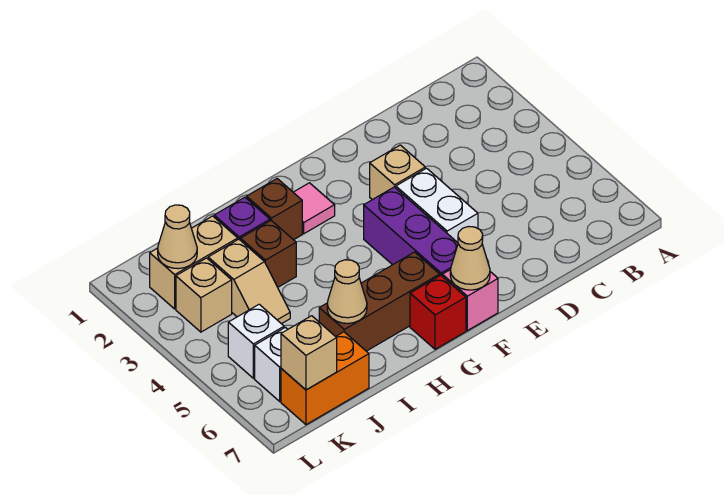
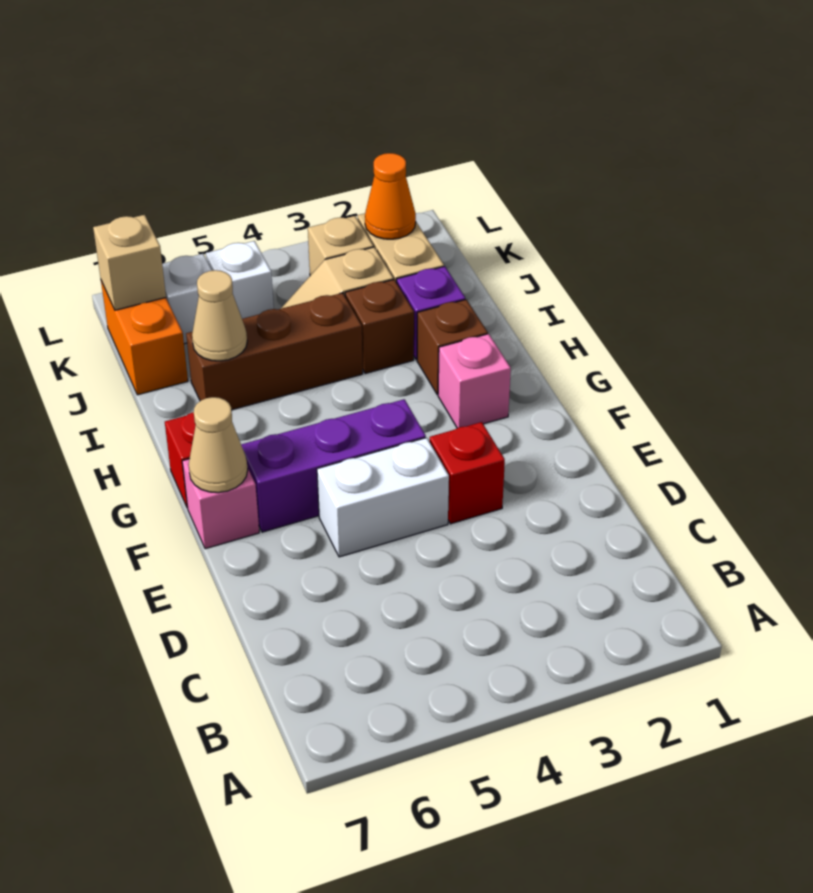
tan 1x1 brick [370,145,425,200] -> red 1x1 brick [429,422,505,524]
pink 1x1 tile [293,183,335,234] -> pink 1x1 brick [438,334,511,428]
brown 1x3 brick [319,252,440,351] -> brown 1x3 brick turned to [186,293,363,410]
tan 1x1 cone [158,205,197,269] -> orange 1x1 cone [365,153,416,239]

